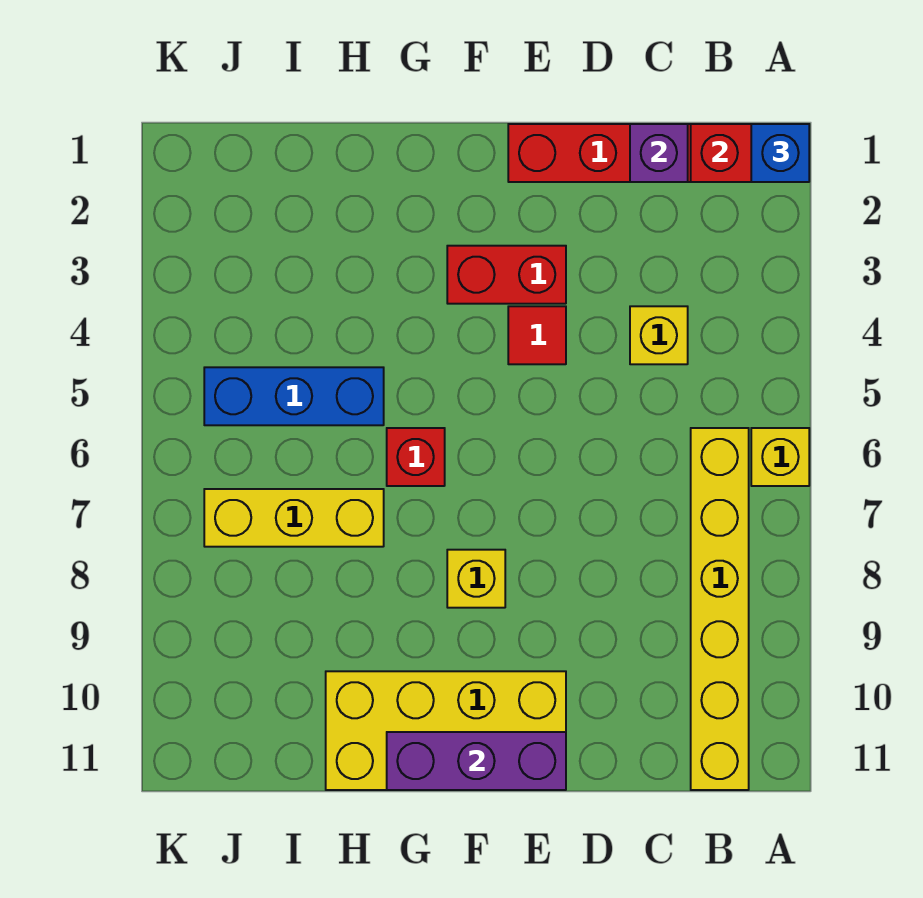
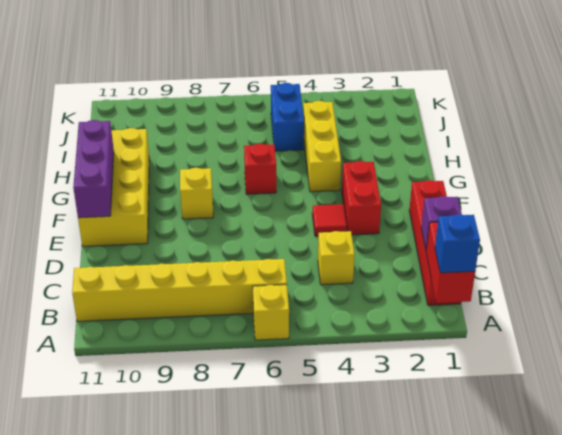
blue 1x3 brick [204,367,384,425] -> blue 1x2 brick [271,83,304,151]
yellow 1x3 brick [204,489,384,547] -> yellow 1x3 brick moved to [303,101,341,192]

